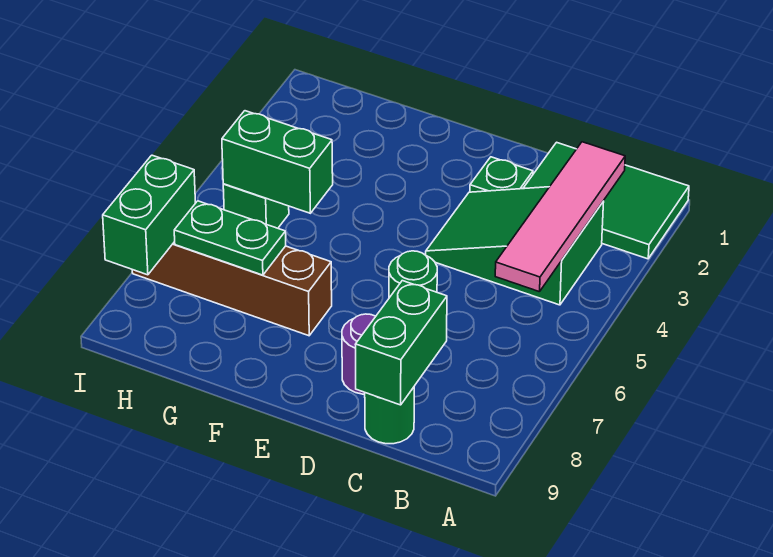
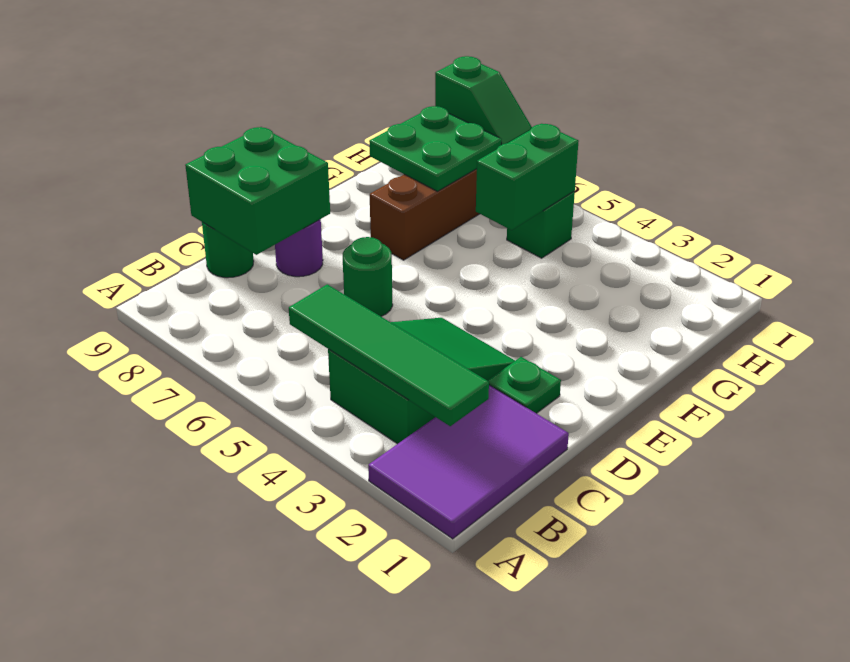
green 2x3 tile [523,142,689,259] -> purple 2x3 tile [368,385,569,539]
pink 1x4 tile [495,142,625,292] -> green 1x4 tile [289,284,489,426]
green 1x2 brick [355,281,447,405] -> green 2x2 brick [185,127,330,255]
green 1x2 plate [174,201,286,275] -> green 2x2 plate [369,106,502,191]
green 1x2 brick [103,155,195,275] -> green 1x2 slope [435,56,532,145]

